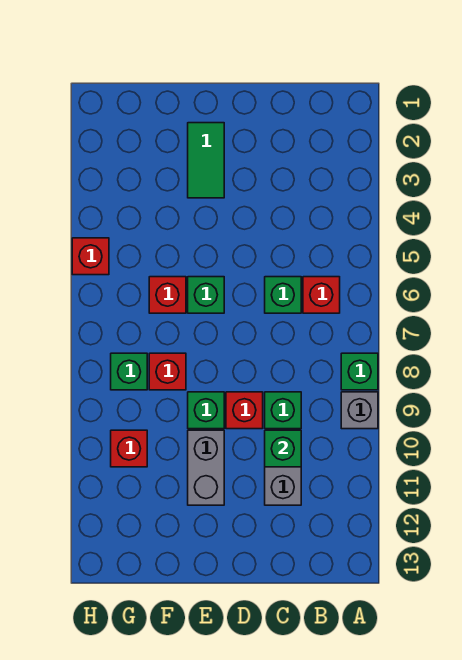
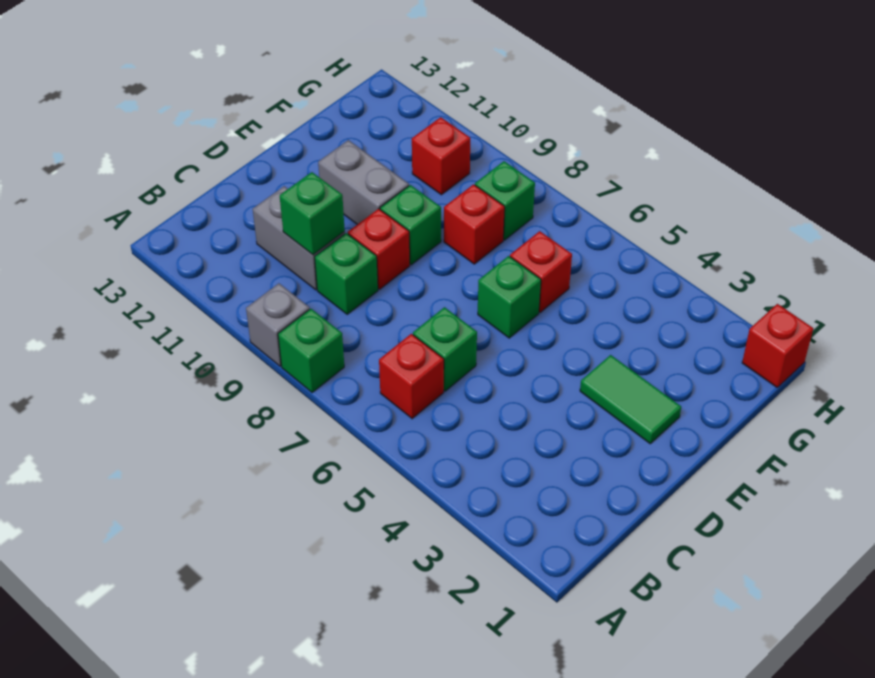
red 1x1 brick [72,238,109,275] -> red 1x1 brick moved to [742,304,813,387]

